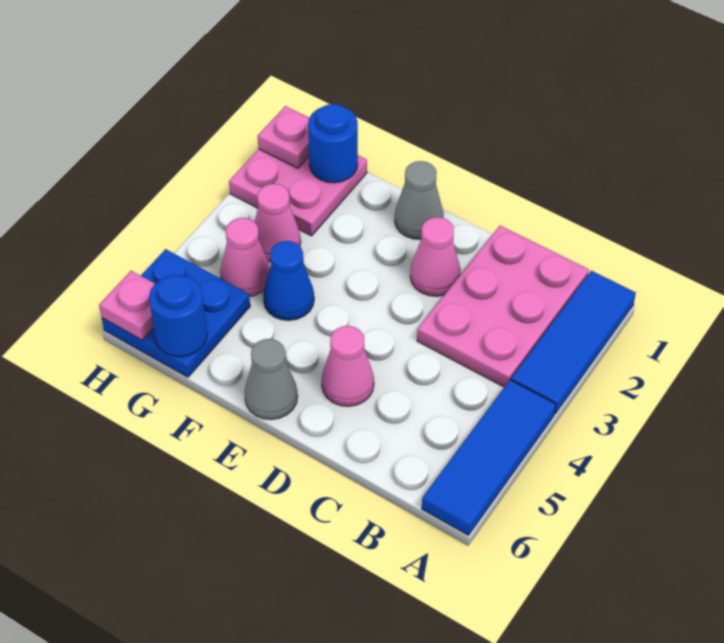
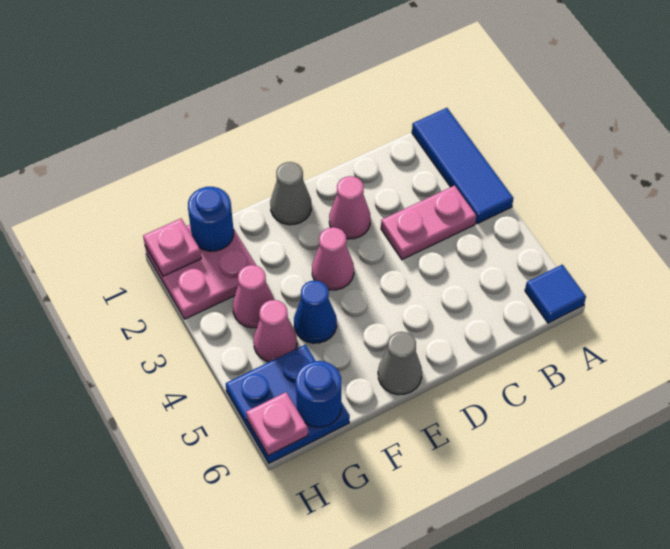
blue 1x3 tile [422,380,556,535] -> blue 1x1 tile [525,265,586,323]
pink 2x3 plate [417,226,589,387] -> pink 1x2 plate [381,185,476,260]
pink 1x1 cone [322,326,374,406] -> pink 1x1 cone moved to [312,227,354,290]

